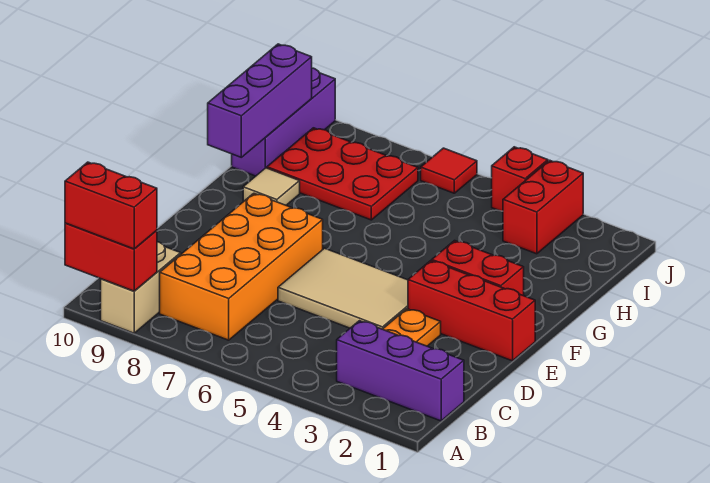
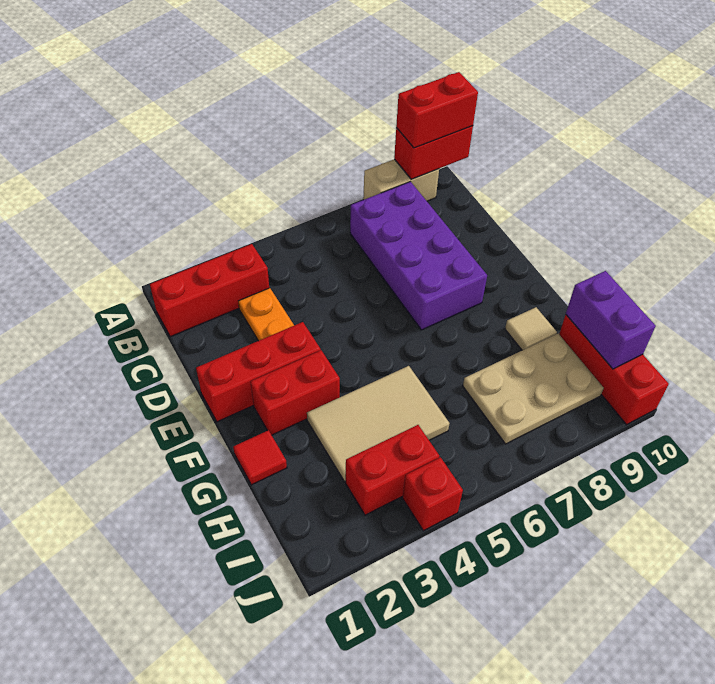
tan 1x2 brick [101,242,181,333] -> tan 1x2 brick turned to [363,159,439,201]
purple 1x3 brick [337,321,464,421] -> red 1x3 brick [150,244,269,337]
orange 2x4 brick [160,193,323,340] -> purple 2x4 brick [350,182,487,330]
tan 2x3 tile [278,248,408,329] -> tan 2x3 tile moved to [307,366,450,481]
purple 1x3 brick [208,44,312,157] -> purple 1x2 brick [566,271,656,369]
red 2x3 plate [267,128,418,220] -> tan 2x3 plate [463,334,604,444]
purple 1x3 brick [232,68,335,176] -> red 1x3 brick [559,315,669,425]
red 1x2 brick [503,160,583,254] -> red 1x2 brick turned to [346,425,439,515]
red 1x1 tile [421,148,477,193] -> red 1x1 tile moved to [233,430,287,485]

